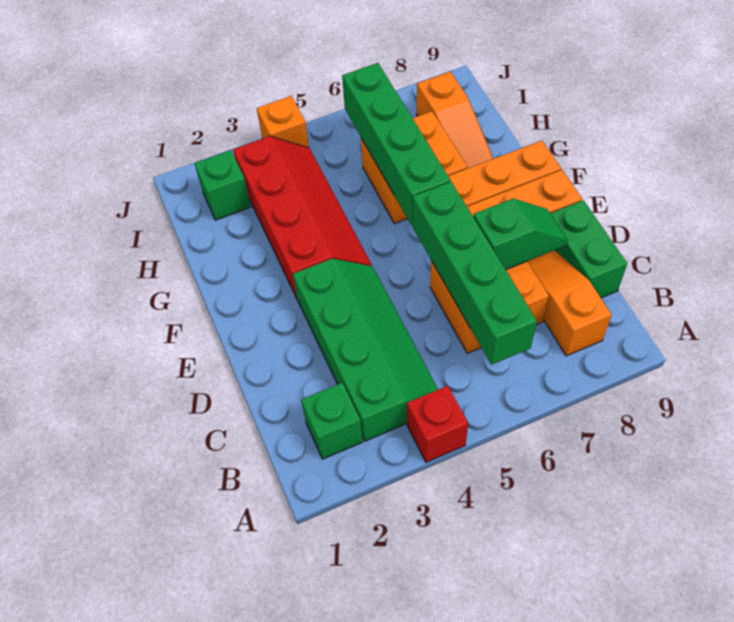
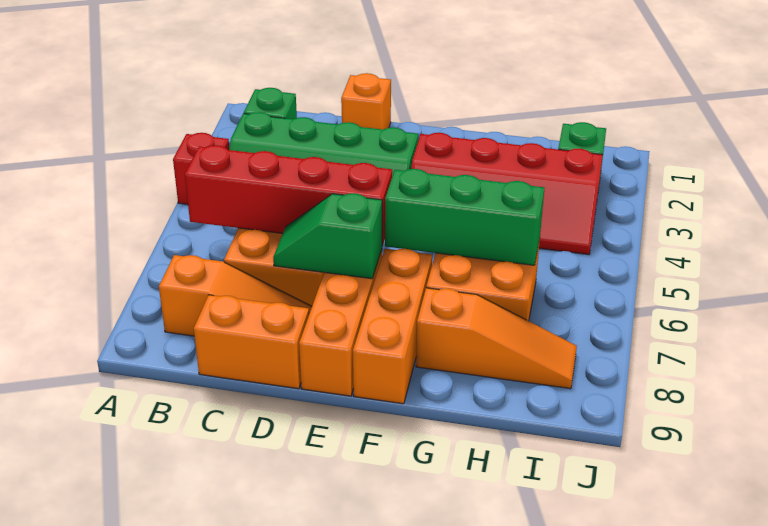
green 1x4 brick [413,182,537,365] -> red 1x4 brick [185,145,392,246]
green 1x2 brick [550,200,627,298] -> orange 1x2 brick [194,295,309,389]
green 1x2 slope [473,199,568,270] -> green 1x2 slope turned to [273,193,382,279]
green 1x4 brick [342,63,450,225] -> green 1x3 brick [385,169,544,265]
orange 1x3 slope [417,71,493,168] -> orange 1x3 slope turned to [416,288,577,389]
orange 1x1 brick [257,96,309,148] -> orange 1x1 brick moved to [341,73,391,130]

